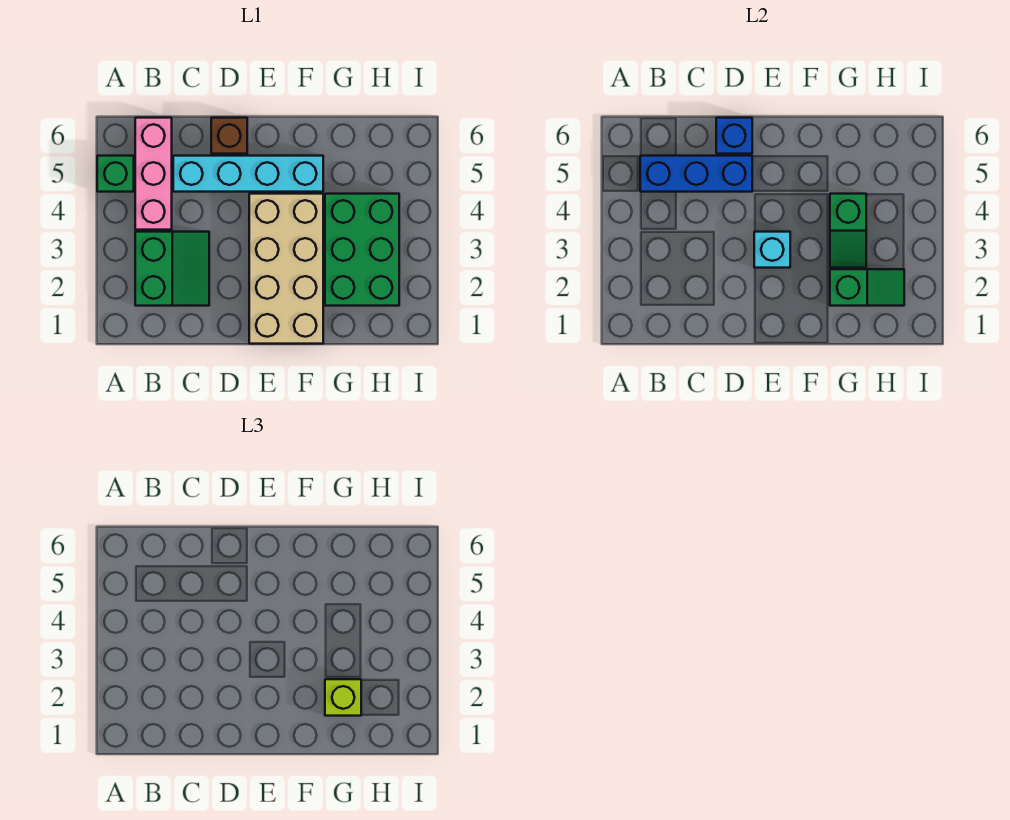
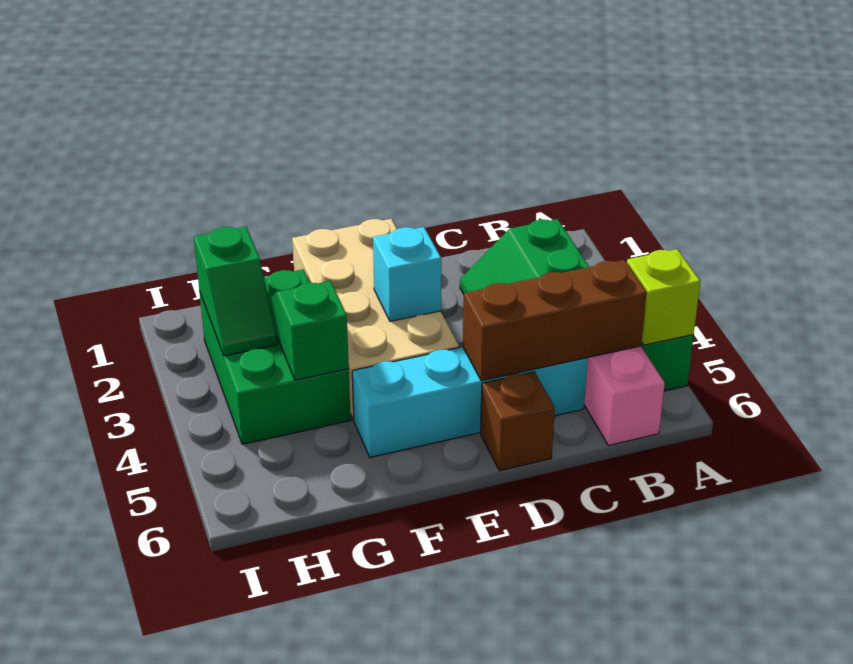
blue 1x3 brick [640,156,752,192] -> brown 1x3 brick [463,260,647,381]
blue 1x1 brick [716,118,752,154] -> none
green 1x2 slope [830,269,904,306] -> green 1x2 slope turned to [194,227,277,356]
lime 1x1 brick [325,679,361,716] -> lime 1x1 brick moved to [627,249,700,345]

